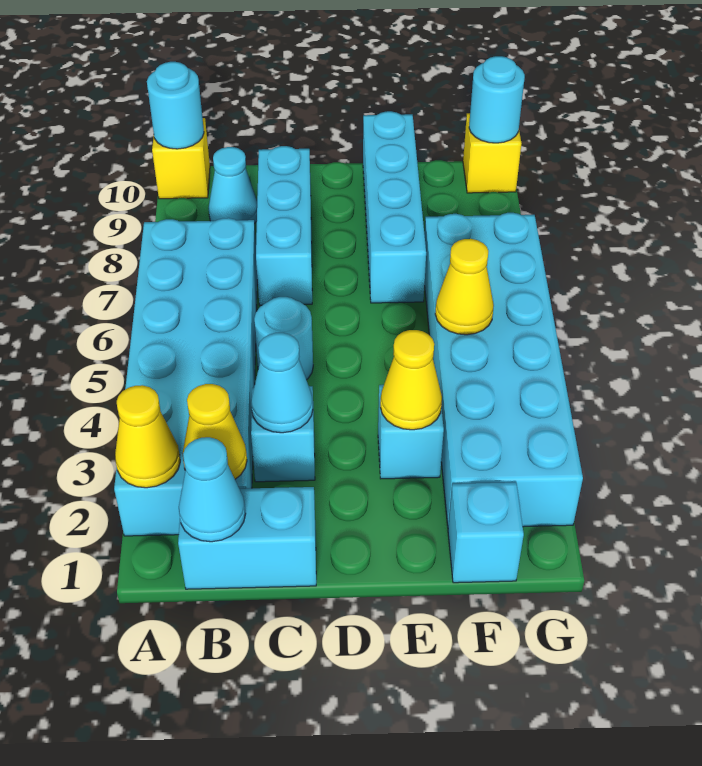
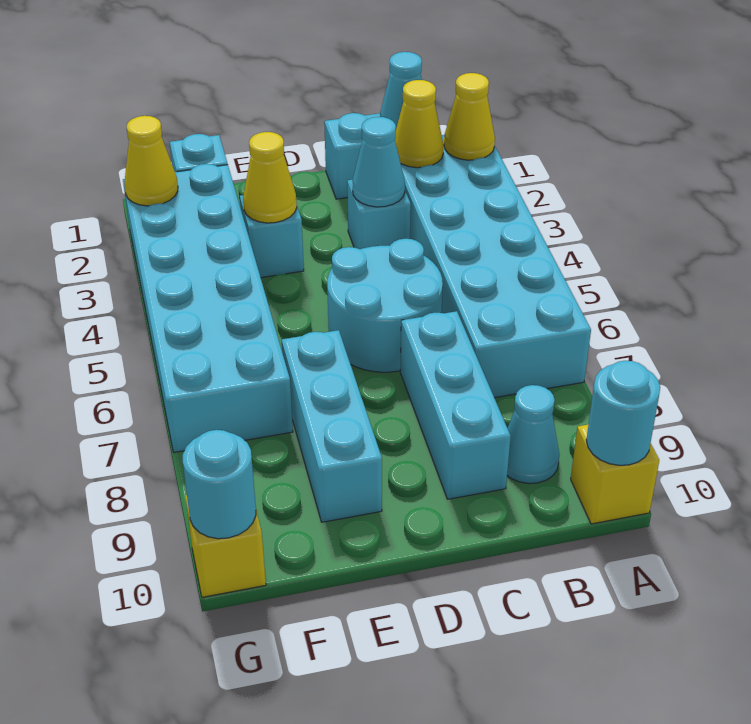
cyan 1x1 round brick [254,297,313,380] -> cyan 2x2 round brick [327,239,443,372]
cyan 1x4 brick [363,111,426,303] -> cyan 1x3 brick [282,330,382,522]
yellow 1x1 cone [435,239,494,335] -> yellow 1x1 cone moved to [124,116,178,206]

